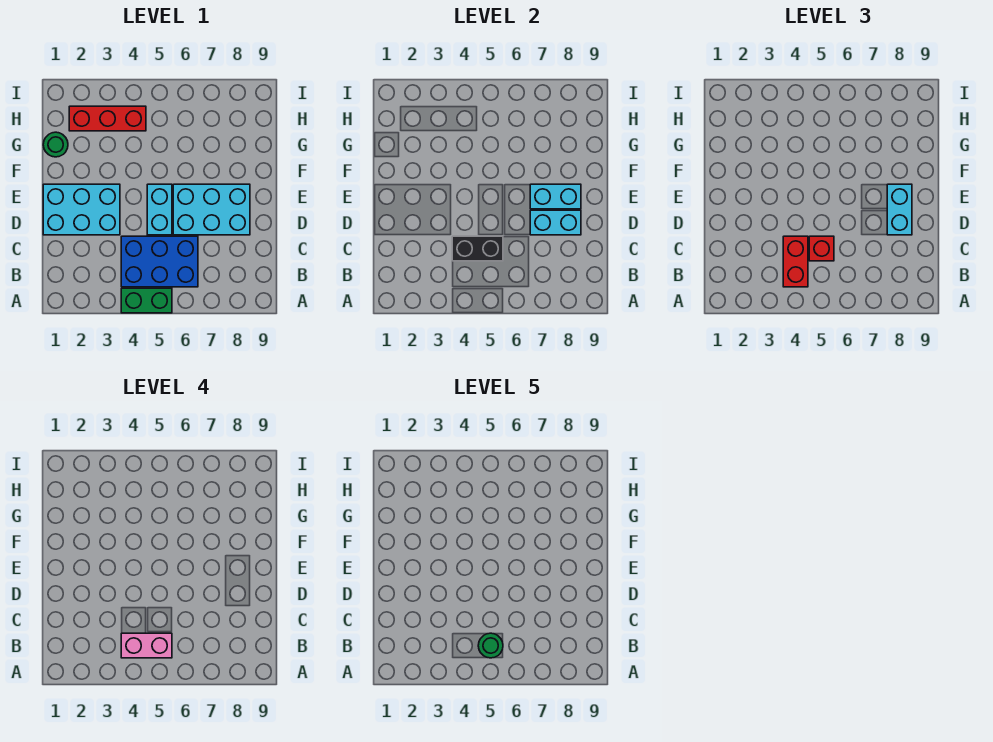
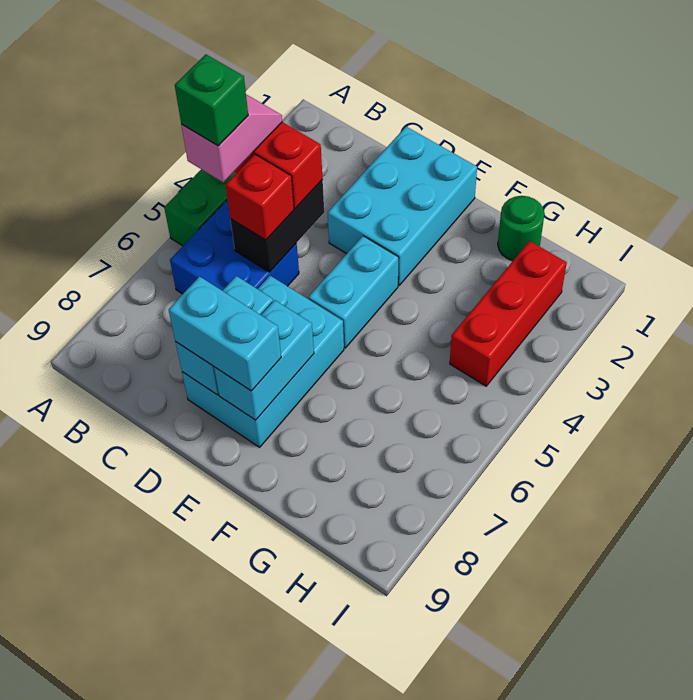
blue 2x3 brick [121,236,198,287] -> blue 2x2 brick [170,201,299,294]
pink 1x2 brick [121,633,172,658] -> pink 1x2 slope [181,94,282,183]
green 1x1 round brick [478,633,503,658] -> green 1x1 brick [175,54,248,146]
cyan 1x2 brick [147,184,172,235] -> cyan 1x2 brick turned to [308,236,399,348]

